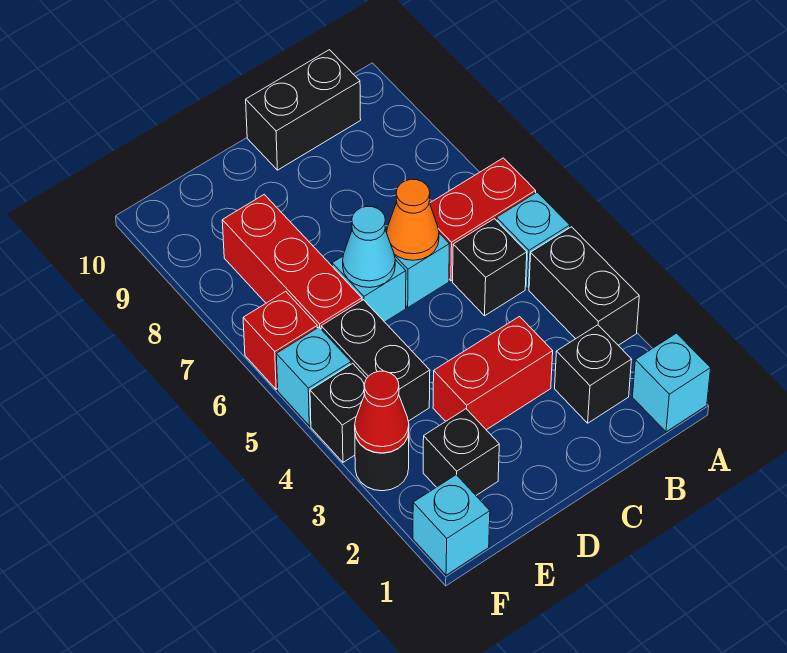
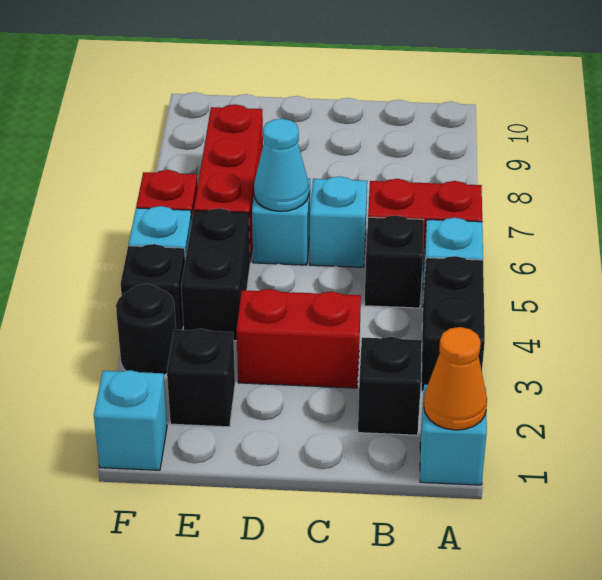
black 1x2 brick [246,50,361,170] -> none
orange 1x1 cone [387,179,439,260] -> orange 1x1 cone moved to [424,327,487,430]
red 1x1 cone [355,371,409,453] -> none

